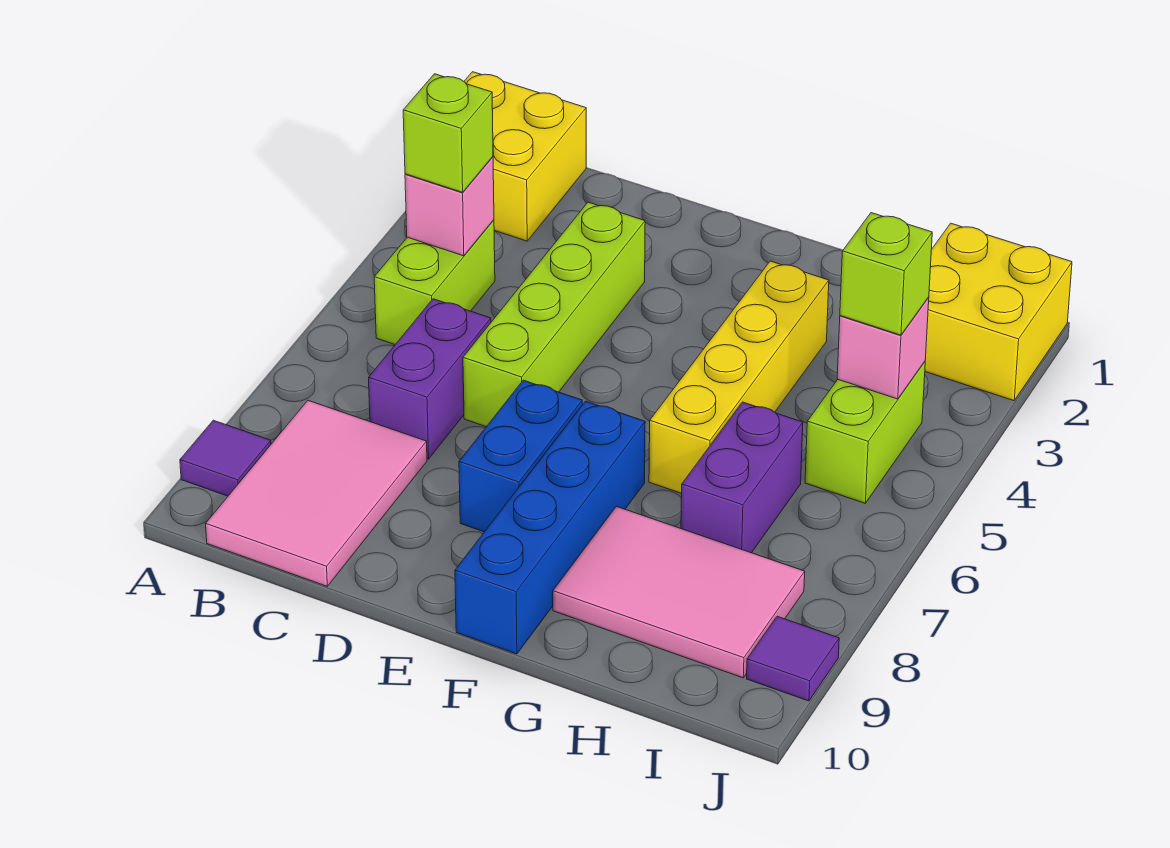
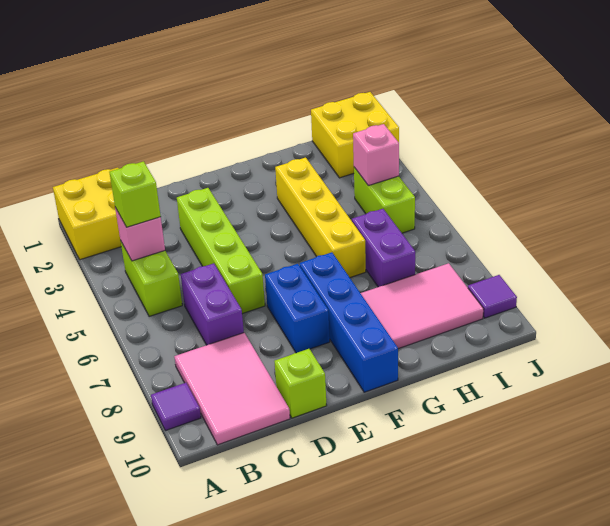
lime 1x1 brick [840,213,932,335] -> lime 1x1 brick moved to [274,349,327,418]

